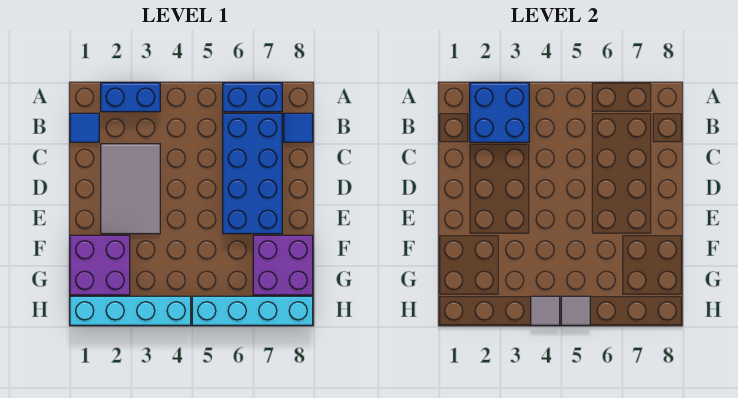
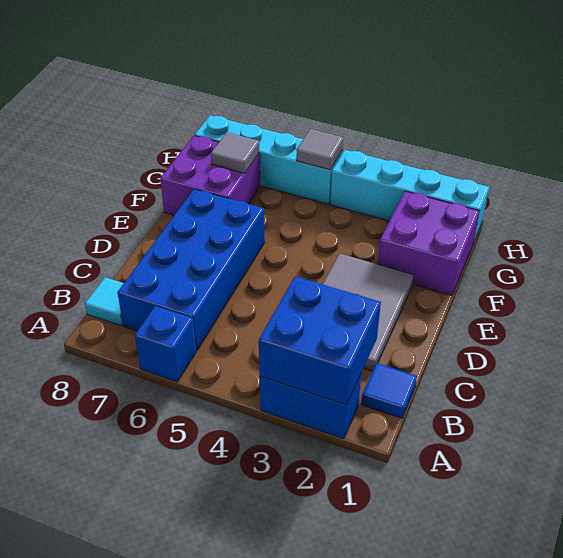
blue 1x2 brick [223,83,282,112] -> blue 1x1 brick [135,306,196,382]
blue 1x1 tile [284,113,313,142] -> cyan 1x1 tile [85,277,124,326]
grey 1x1 tile [531,296,560,325] -> grey 1x1 tile moved to [211,132,259,173]

